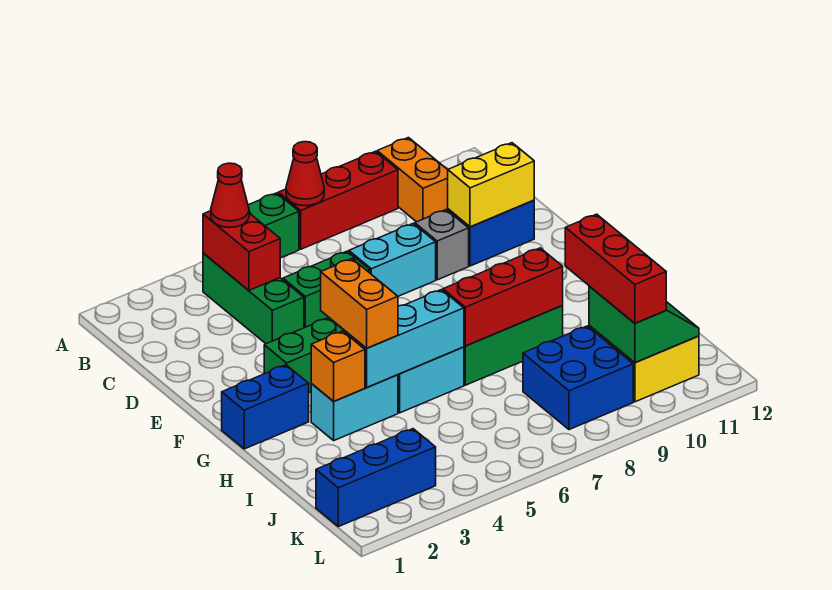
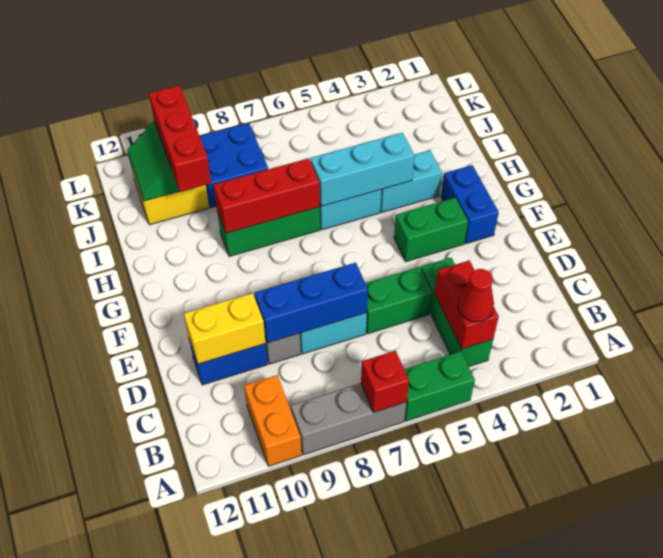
red 1x3 brick [278,151,398,249] -> grey 1x3 brick [291,383,407,455]
red 1x1 cone [286,142,324,206] -> red 1x1 brick [361,351,409,412]
blue 1x2 brick [222,365,309,449] -> blue 1x2 brick turned to [441,165,499,244]
orange 1x2 brick [321,259,398,348] -> none
orange 1x1 brick [311,331,365,401] -> none
blue 1x3 brick [316,429,436,527] -> blue 1x3 brick moved to [255,263,368,343]

